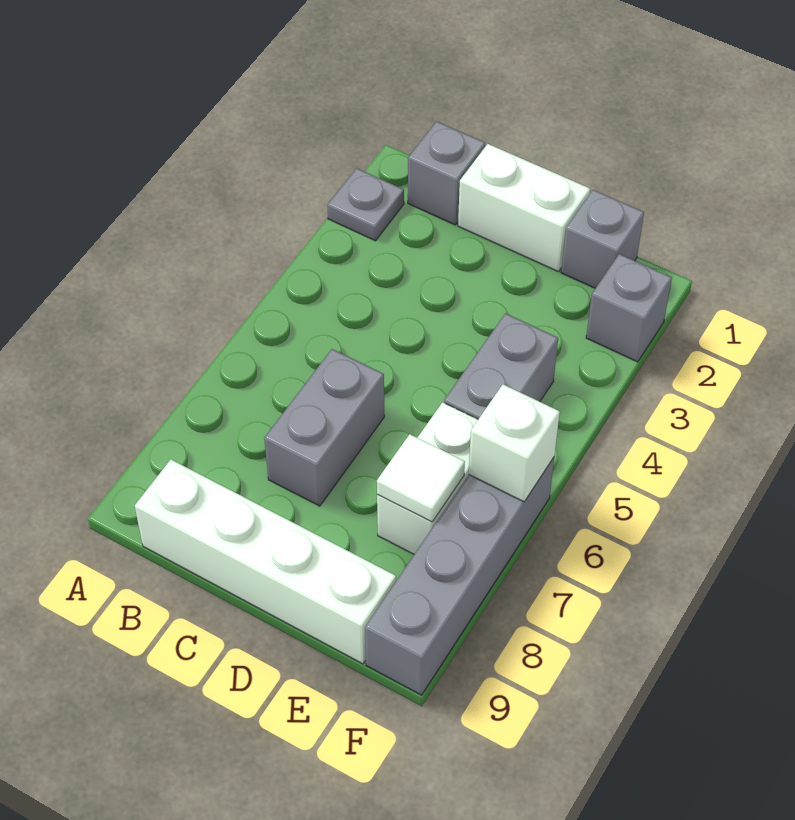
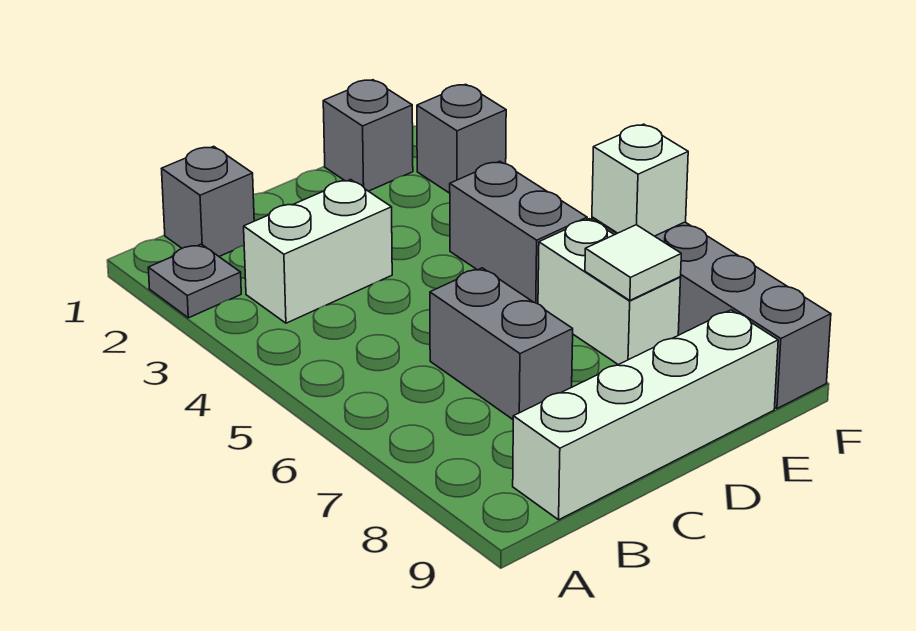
white 1x2 brick [458,144,590,272] -> white 1x2 brick moved to [244,180,392,323]

